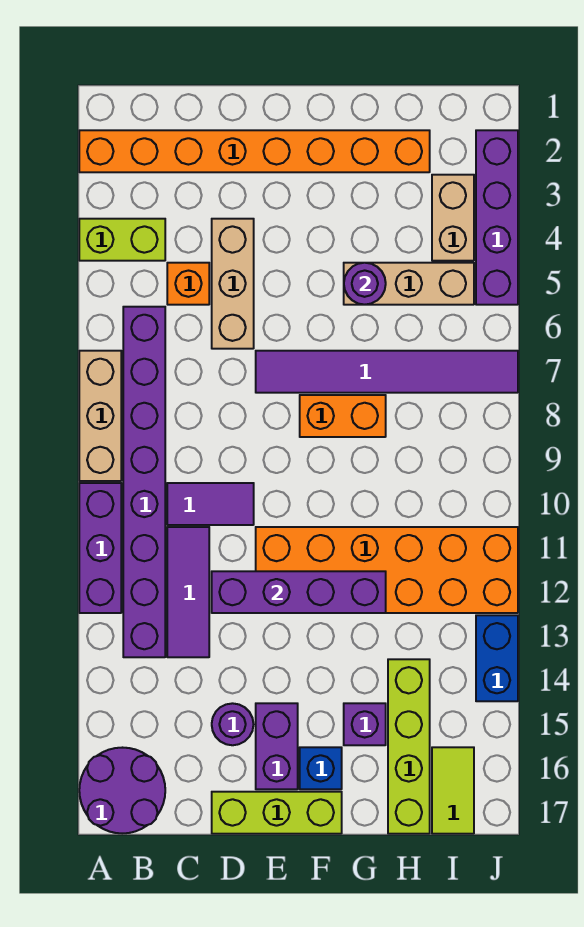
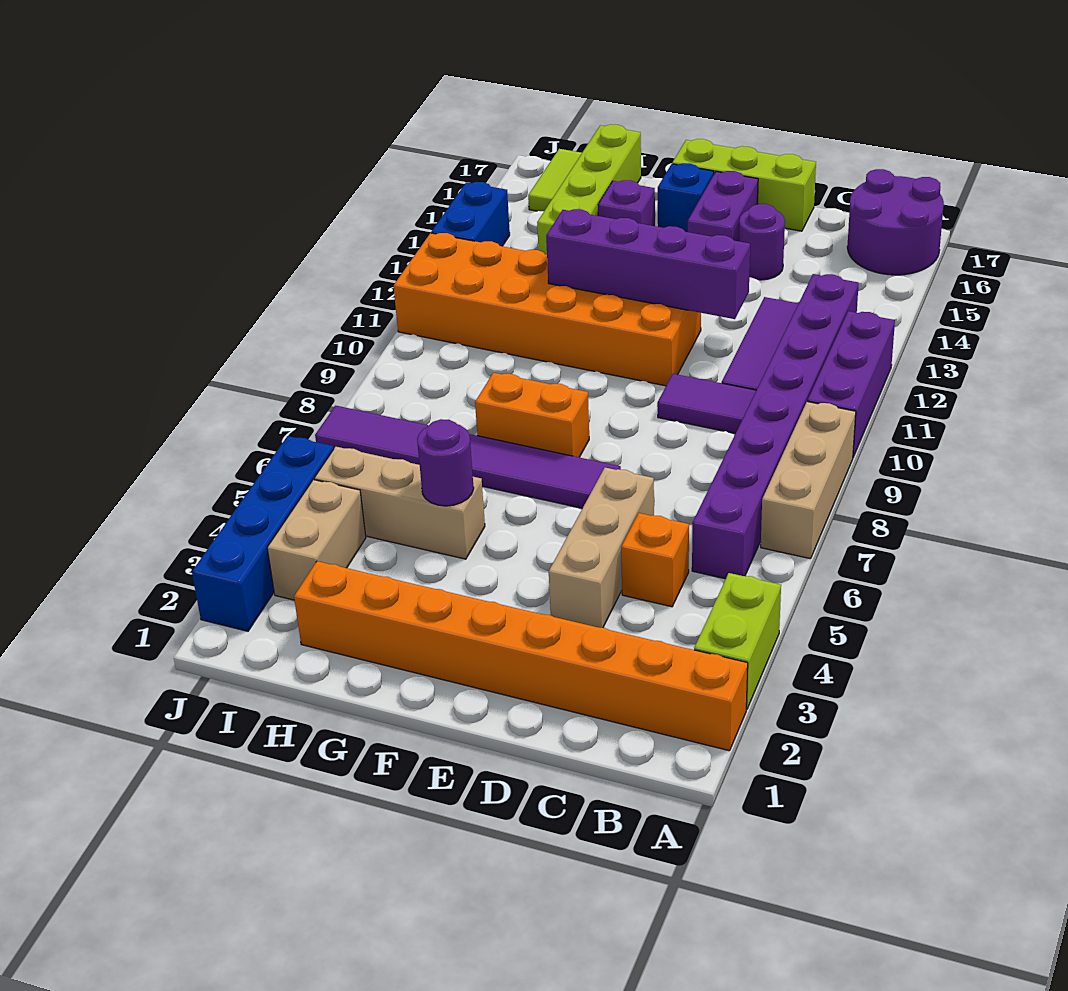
lime 1x2 brick [79,219,165,261] -> lime 1x2 brick turned to [694,573,781,710]
purple 1x4 brick [476,130,518,305] -> blue 1x4 brick [192,436,334,631]

